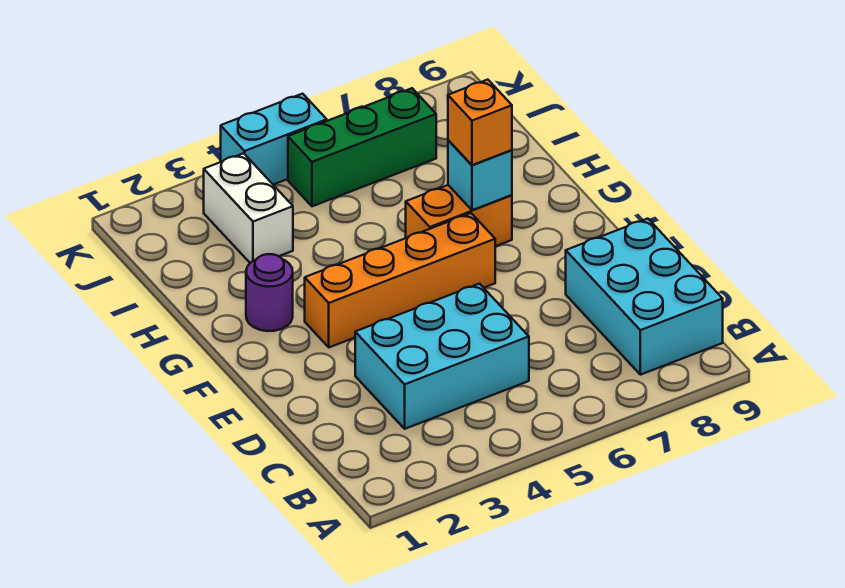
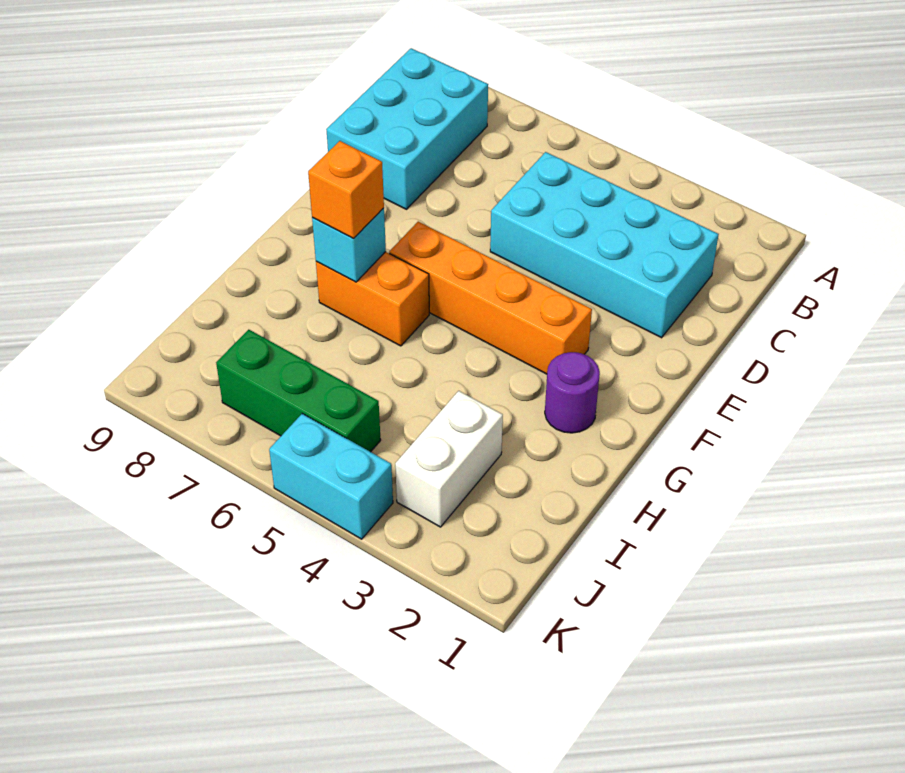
cyan 2x3 brick [355,284,529,429] -> cyan 2x4 brick [490,152,719,338]

